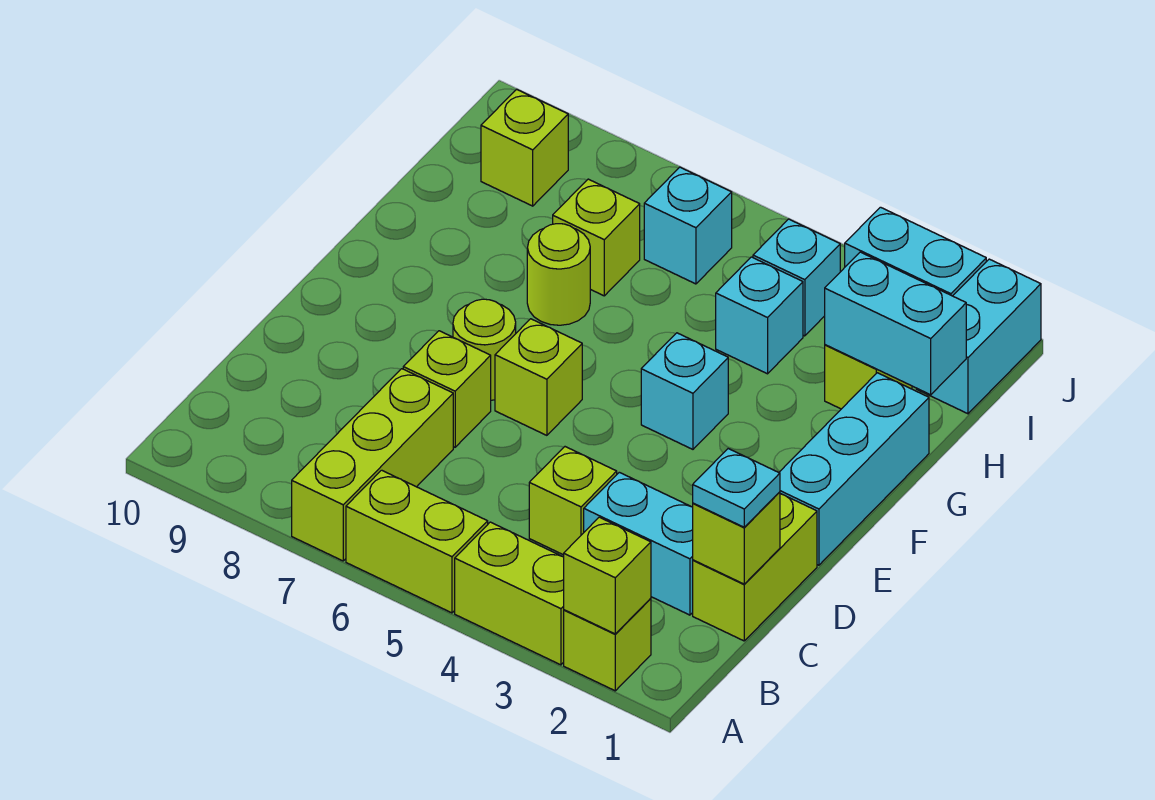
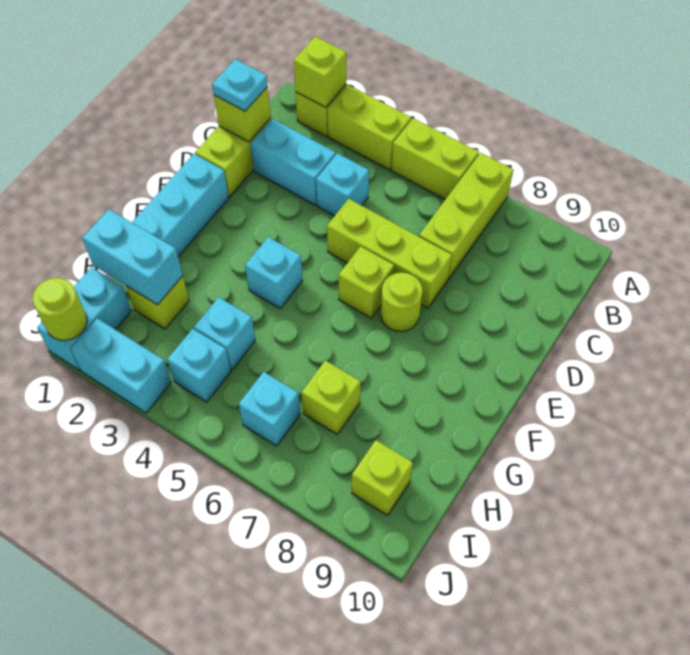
lime 1x1 brick [529,447,617,555] -> cyan 1x1 brick [316,153,369,216]
lime 1x1 brick [403,331,491,447] -> lime 1x3 brick [327,199,452,308]
lime 1x1 round brick [527,224,590,325] -> lime 1x1 round brick moved to [32,278,87,340]

